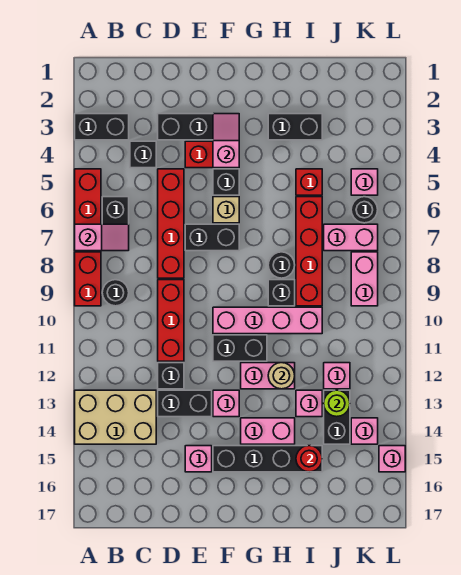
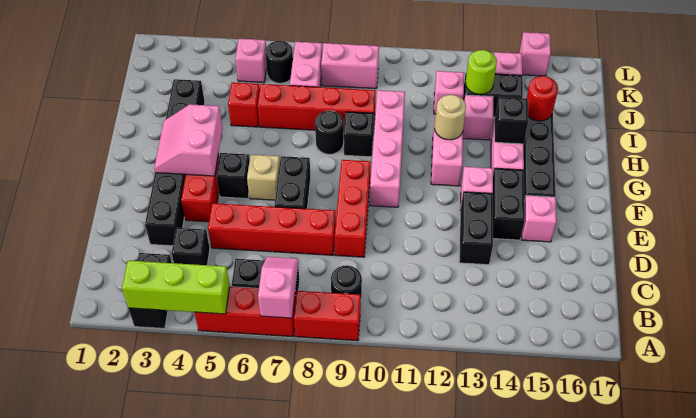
none -> lime 1x3 brick [122,261,230,314]
tan 2x3 brick [75,390,156,444] -> none
red 1x3 brick [158,280,184,361] -> red 1x3 brick turned to [335,160,371,257]
black 1x1 brick [158,363,184,389] -> black 1x1 brick moved to [495,97,528,144]
pink 1x2 slope [213,114,239,168] -> pink 2x2 slope [154,104,223,176]
black 1x2 brick [213,335,267,361] -> black 1x2 brick moved to [493,168,525,240]

